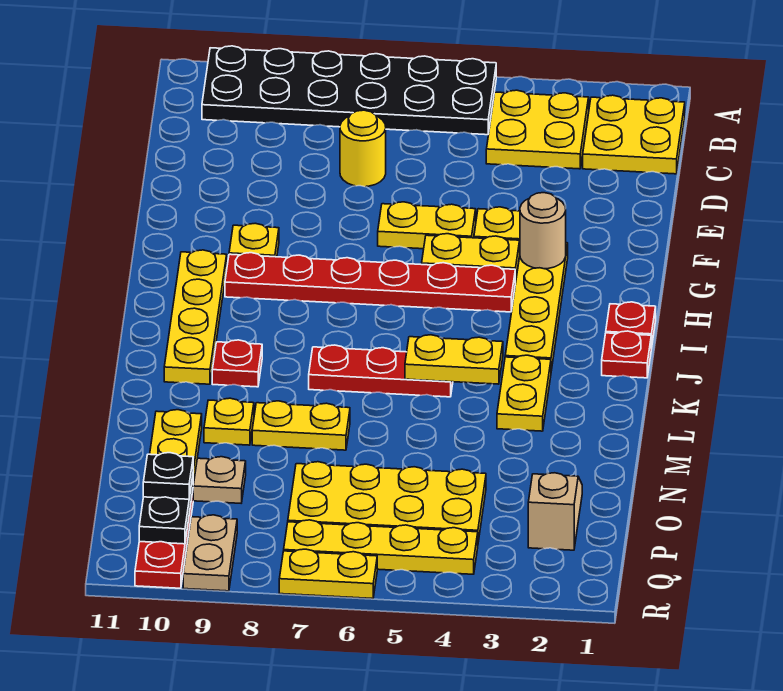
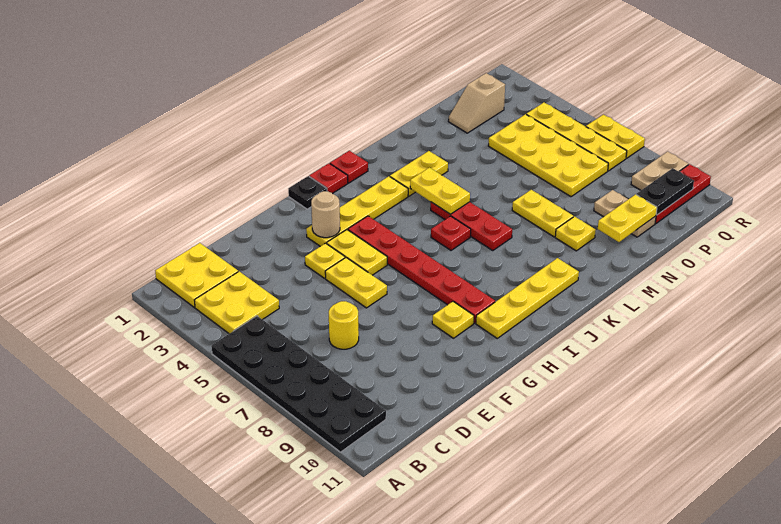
red 1x1 plate [212,340,262,387] -> red 1x1 plate moved to [431,216,471,250]
black 1x1 plate [143,453,193,499] -> black 1x1 plate moved to [288,176,327,209]

